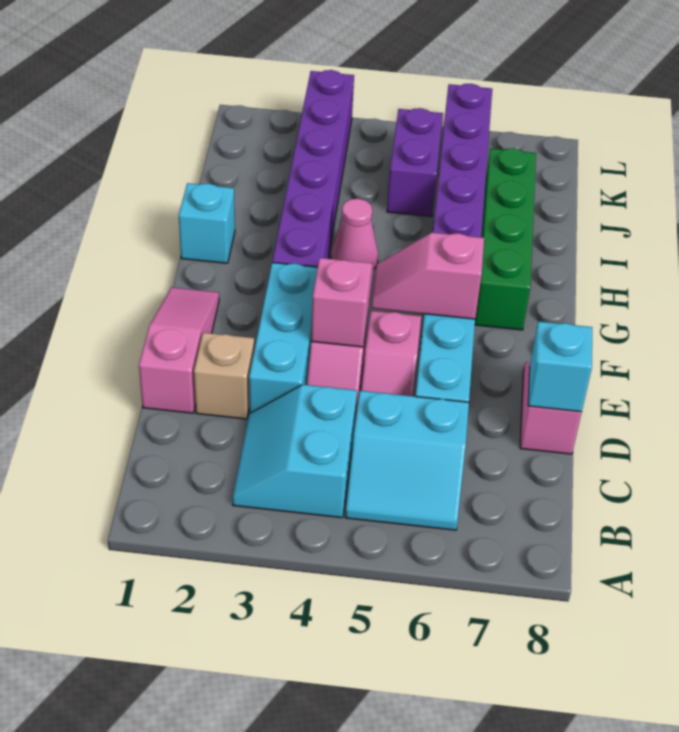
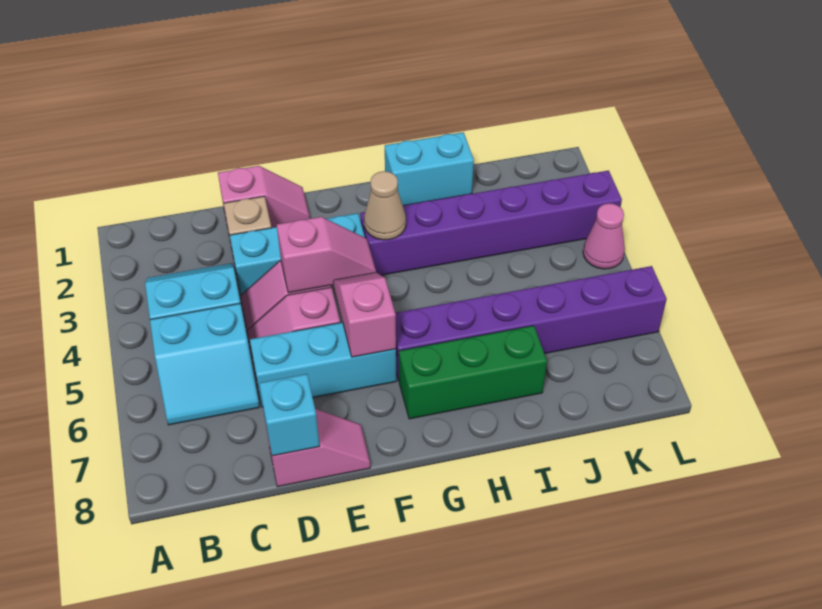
cyan 2x2 slope [346,391,469,530] -> cyan 2x2 slope turned to [150,303,259,425]
pink 1x3 slope [139,287,219,413] -> pink 1x2 slope [218,166,310,228]
none -> tan 1x1 cone [364,171,406,240]
green 1x4 brick [475,148,536,330] -> green 1x3 brick [399,326,547,419]
cyan 1x1 brick [179,183,235,263] -> cyan 1x2 brick [385,132,474,205]
pink 1x1 cone [331,199,378,269] -> pink 1x1 cone moved to [583,203,625,269]
purple 1x2 brick [387,108,443,217] -> none

